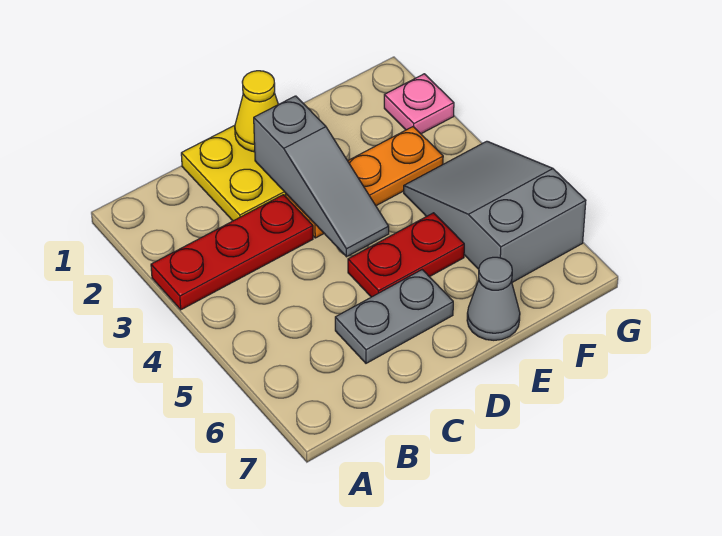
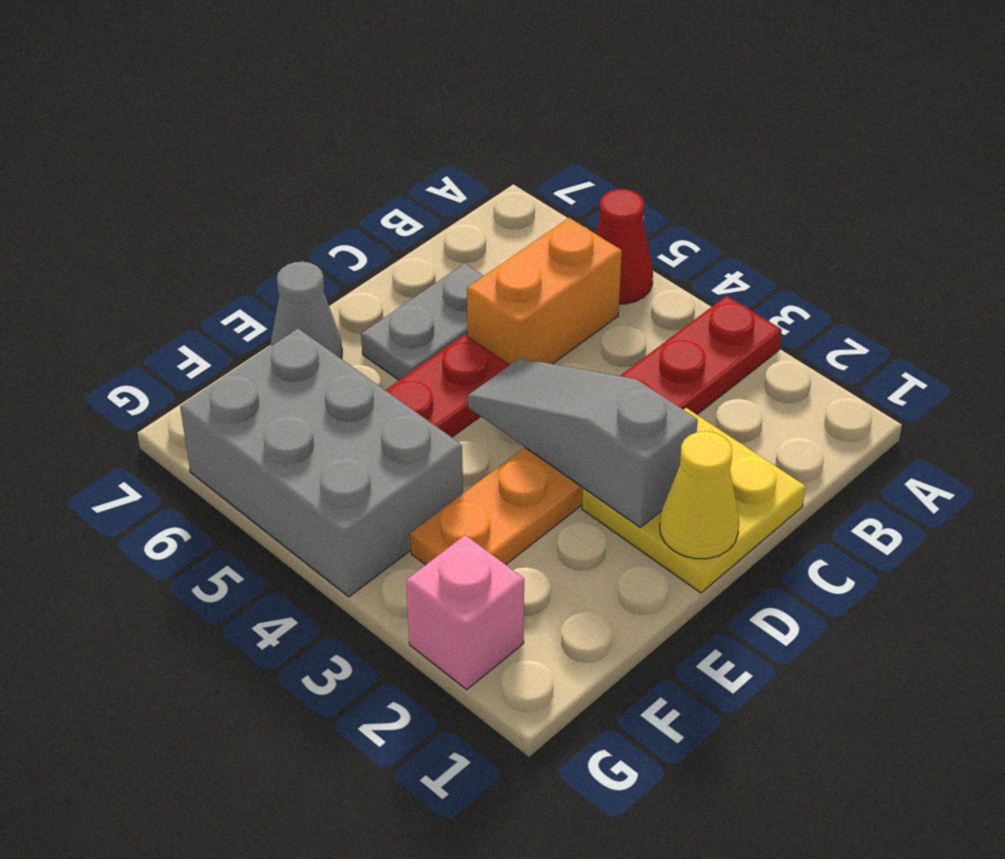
none -> red 1x1 cone [595,189,653,304]
none -> orange 1x2 brick [467,218,622,365]
grey 2x3 slope [404,141,586,282] -> grey 2x3 brick [180,329,463,597]
pink 1x1 plate [384,74,454,134] -> pink 1x1 brick [406,535,524,690]

